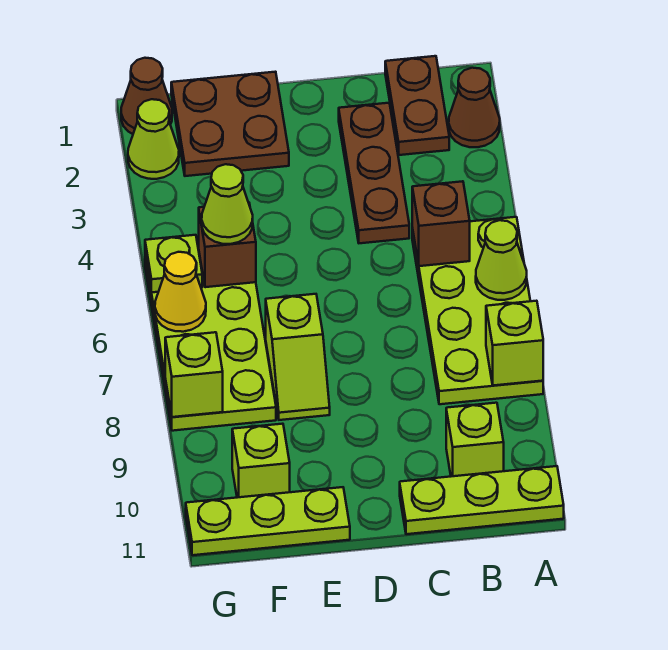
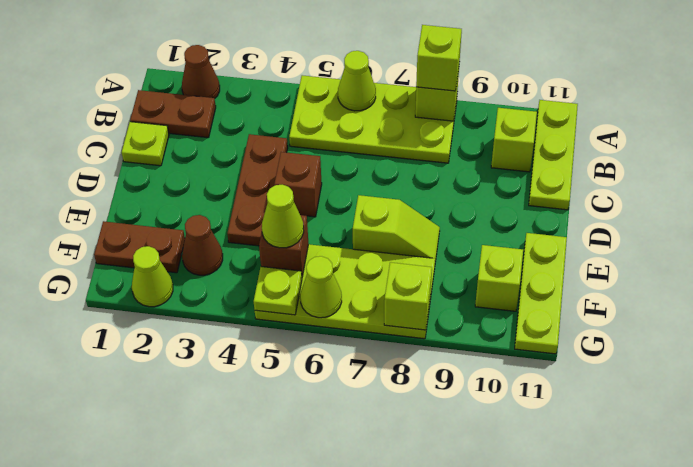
none -> lime 1x1 brick [416,25,462,91]
brown 1x1 brick [412,181,470,266] -> brown 1x1 brick moved to [274,152,322,217]
none -> lime 1x1 plate [122,122,169,166]
brown 1x3 plate [339,103,409,243] -> brown 1x3 plate turned to [227,134,288,246]
brown 2x2 plate [171,72,289,176] -> brown 1x2 plate [94,221,185,273]
brown 1x1 cone [121,58,172,134] -> brown 1x1 cone moved to [182,215,223,275]
yellow 1x1 cone [155,252,206,332] -> lime 1x1 cone [300,256,342,318]

